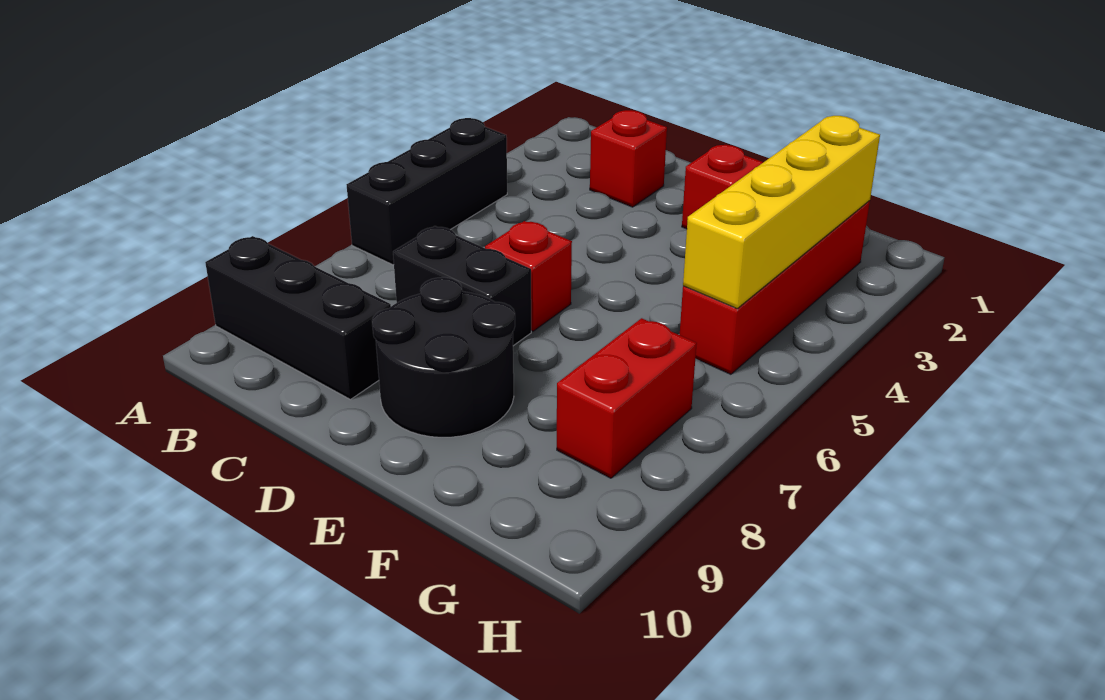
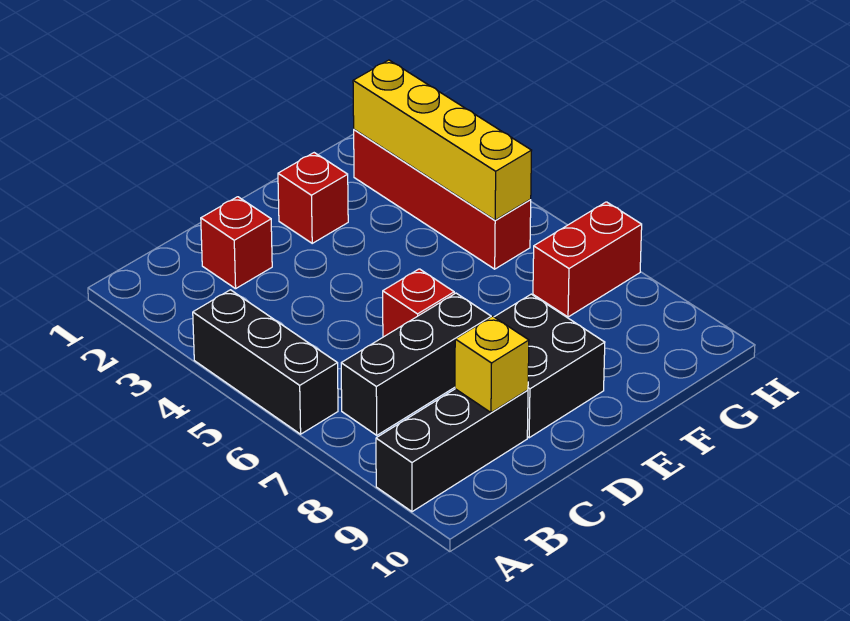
black 1x2 brick [393,226,531,346] -> black 1x3 brick [341,293,491,435]
none -> yellow 1x1 brick [455,316,529,413]
black 2x2 round brick [372,277,515,437] -> black 2x2 brick [495,294,605,438]
red 1x2 brick [557,318,697,478] -> red 1x2 brick turned to [533,202,642,317]

